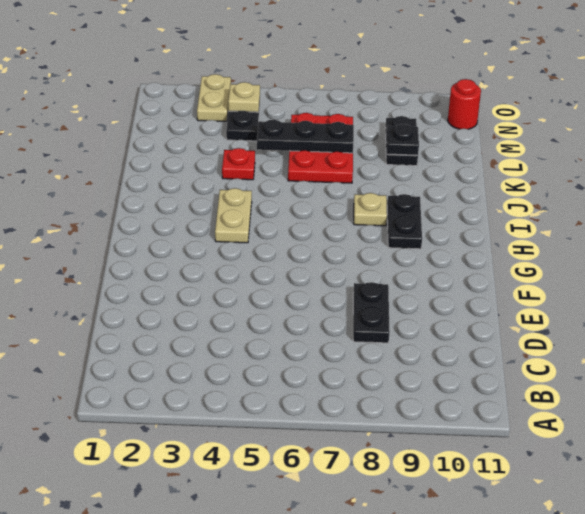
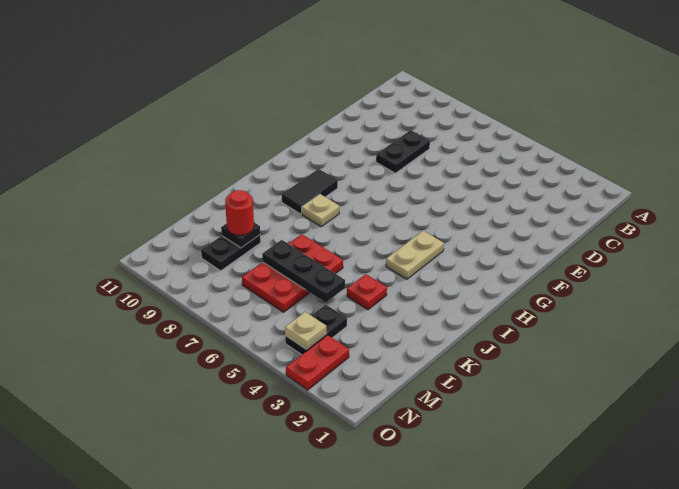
black 1x2 plate [387,194,422,249] -> black 1x2 tile [282,169,338,214]
tan 1x2 plate [197,74,231,121] -> red 1x2 plate [286,335,349,390]
red 1x1 round brick [448,79,481,129] -> red 1x1 round brick moved to [225,190,254,235]

